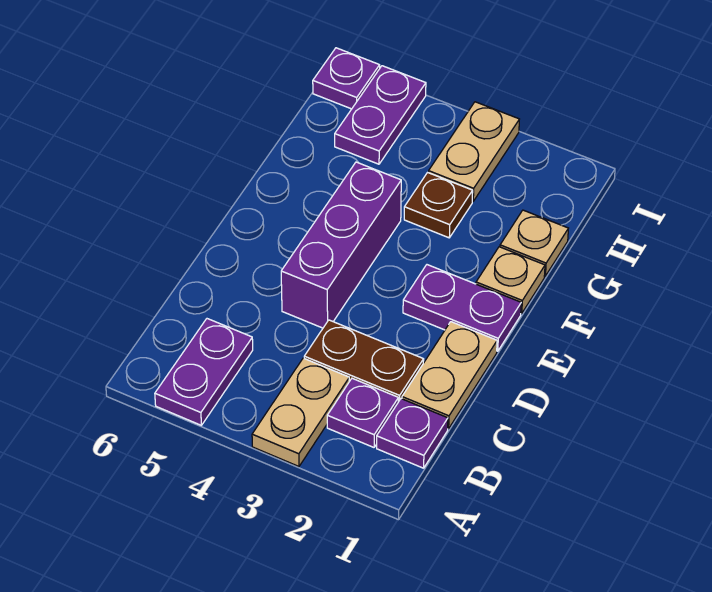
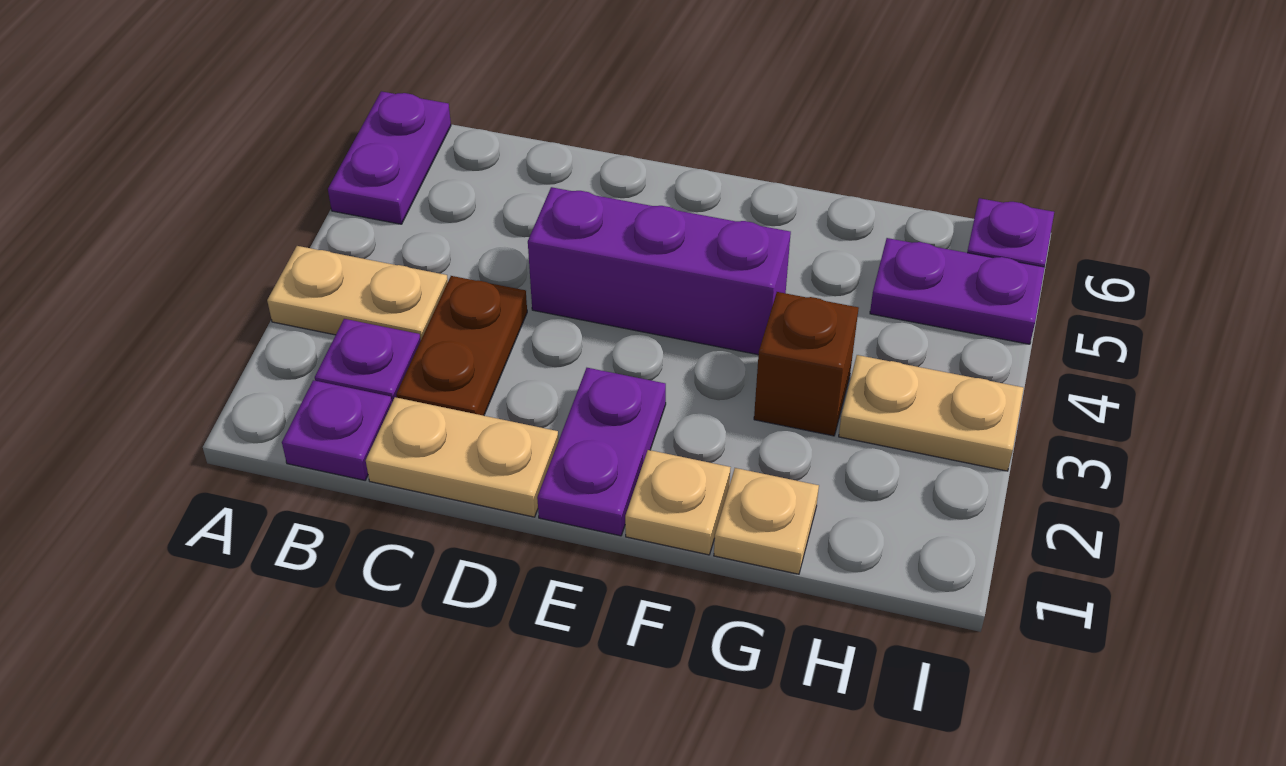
purple 1x2 plate [155,319,253,425] -> purple 1x2 plate turned to [328,91,451,224]
brown 1x1 plate [404,173,473,238] -> brown 1x1 brick [754,292,859,436]

